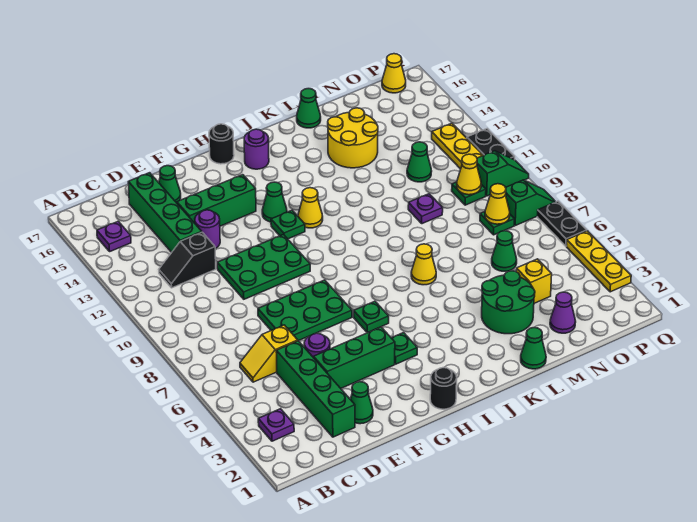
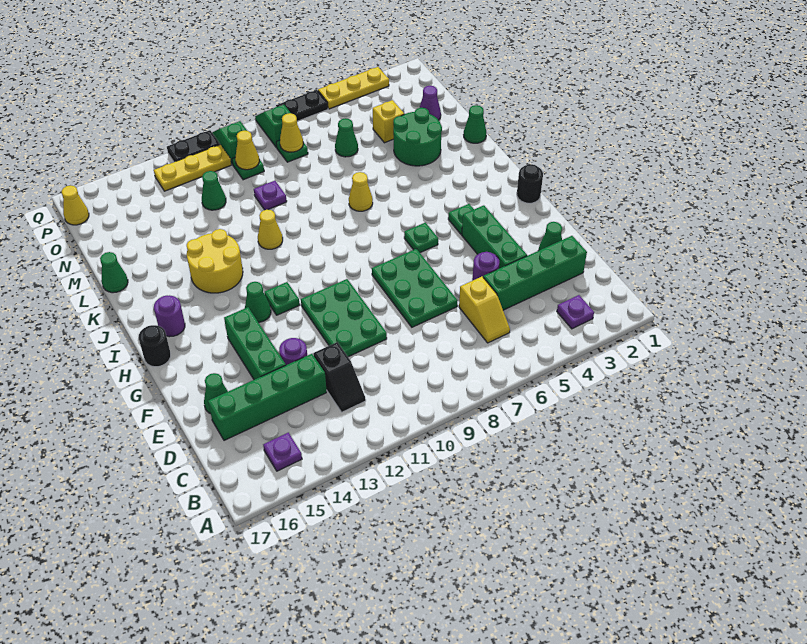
yellow 1x1 cone [298,188,323,228] -> yellow 1x1 cone moved to [258,210,283,249]
yellow 2x2 round brick [328,108,378,168] -> yellow 2x2 round brick moved to [187,229,243,293]

